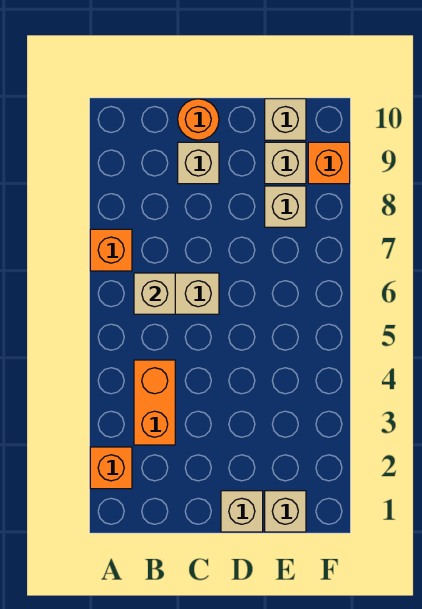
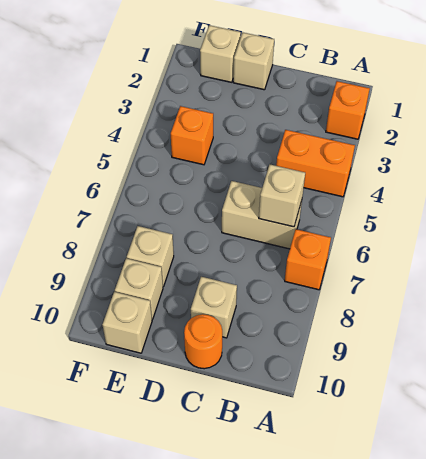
orange 1x2 brick [134,360,175,445] -> orange 1x2 brick turned to [276,130,355,197]
orange 1x1 brick [308,142,350,184] -> orange 1x1 brick moved to [171,106,213,165]

